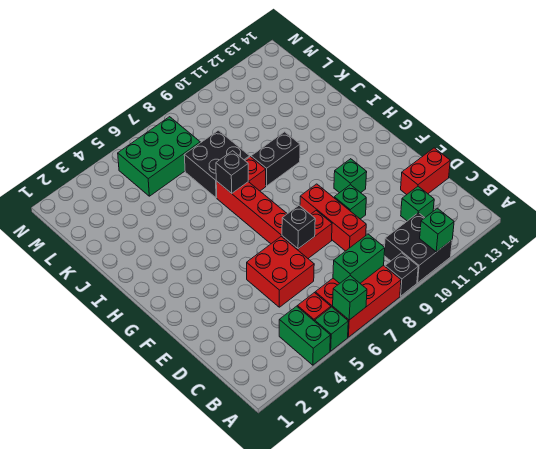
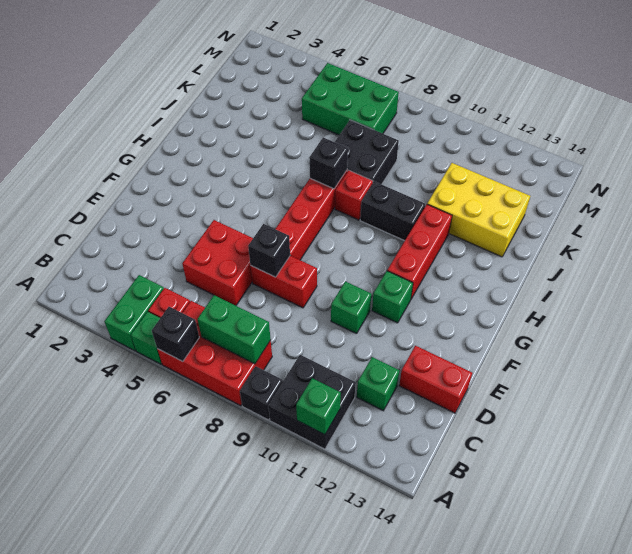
green 1x1 brick [333,276,367,320] -> black 1x1 brick [152,307,199,361]
red 1x3 brick [300,184,366,251] -> red 1x3 brick moved to [387,205,452,299]
none -> yellow 2x3 brick [427,163,530,257]

